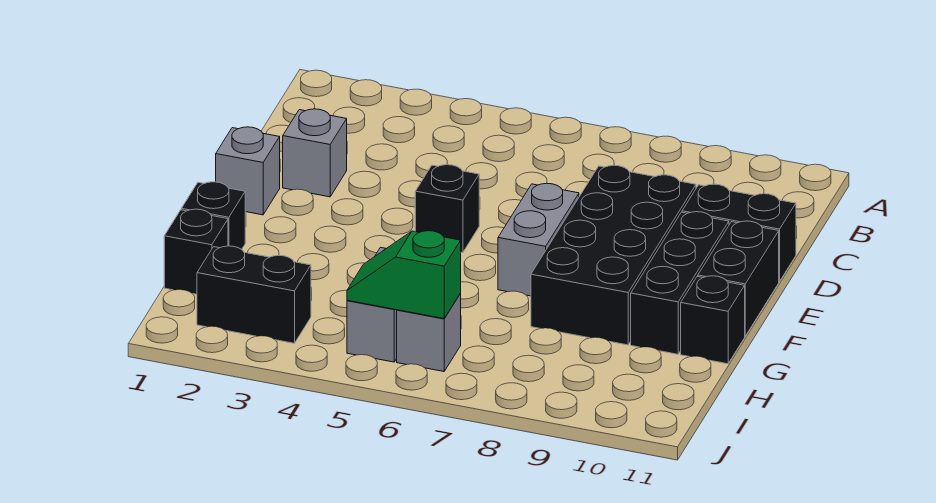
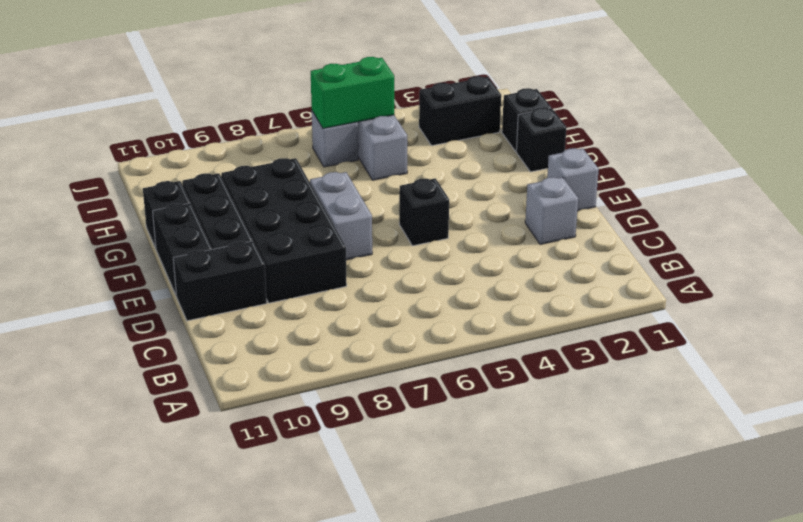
green 1x2 slope [347,231,461,319] -> green 1x2 brick [311,57,394,128]

